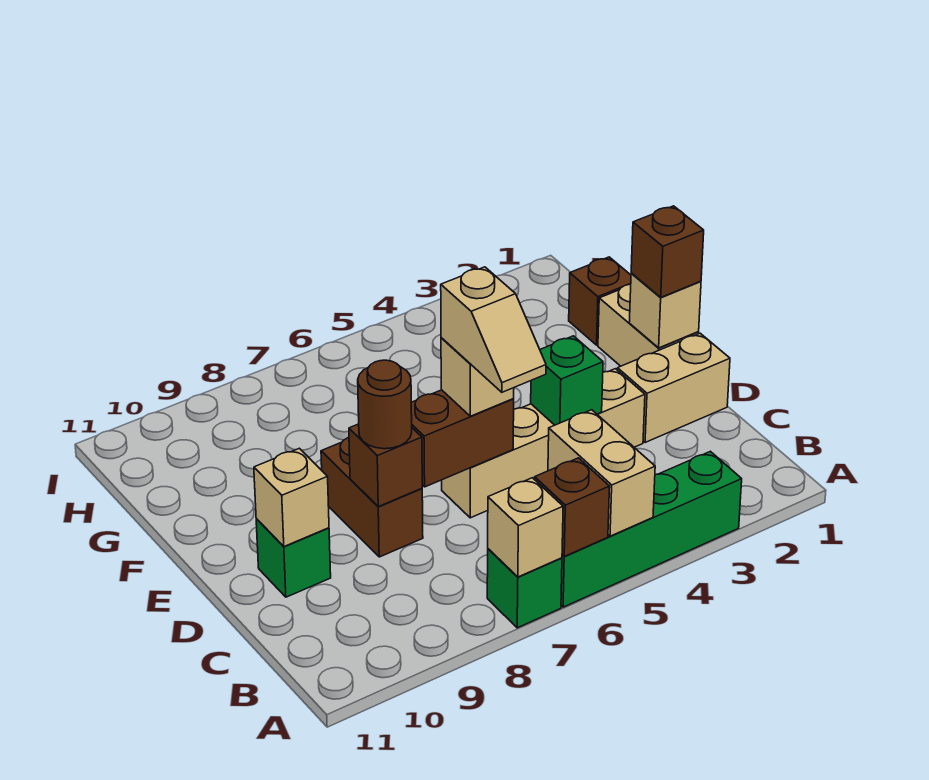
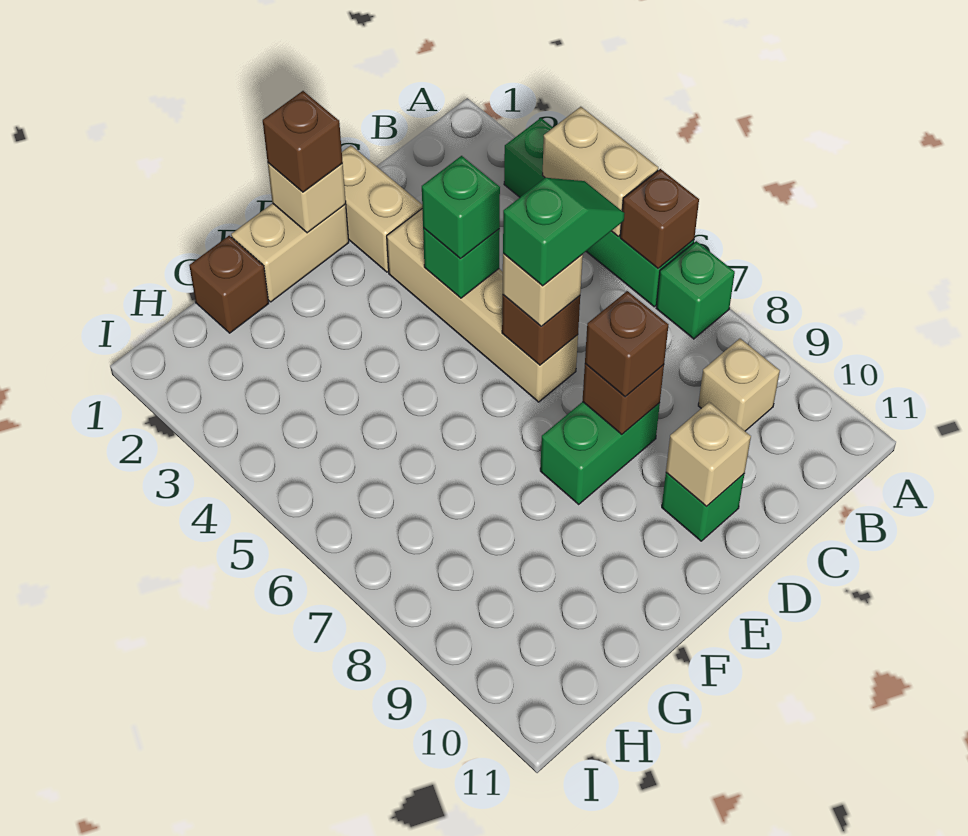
tan 1x2 brick [548,410,655,536] -> tan 1x2 brick turned to [542,107,658,236]
tan 1x1 brick [488,478,563,577] -> tan 1x1 brick moved to [698,339,780,431]
tan 1x2 slope [441,267,546,392] -> green 1x2 slope [503,178,625,286]
none -> green 1x1 brick [422,156,500,259]
brown 1x2 brick [411,390,514,487] -> brown 1x1 brick [502,295,580,365]
brown 1x2 brick [321,438,423,557] -> green 1x2 brick [540,402,660,504]
brown 1x1 round brick [358,360,412,449] -> brown 1x1 brick [585,291,668,397]

